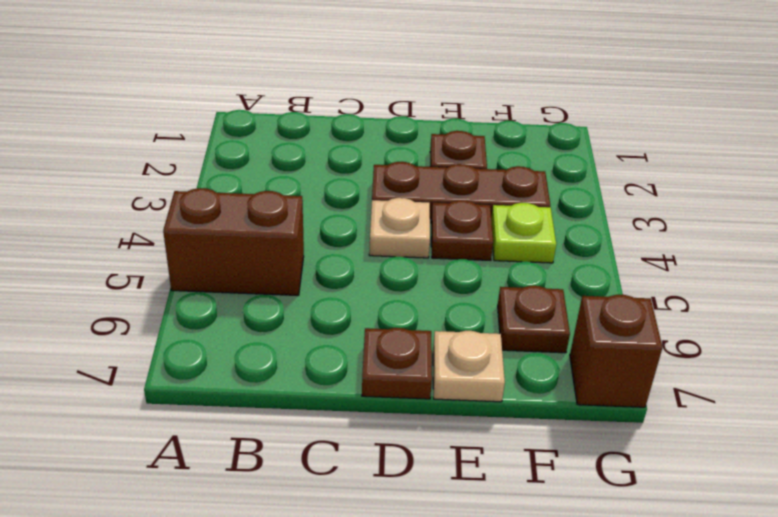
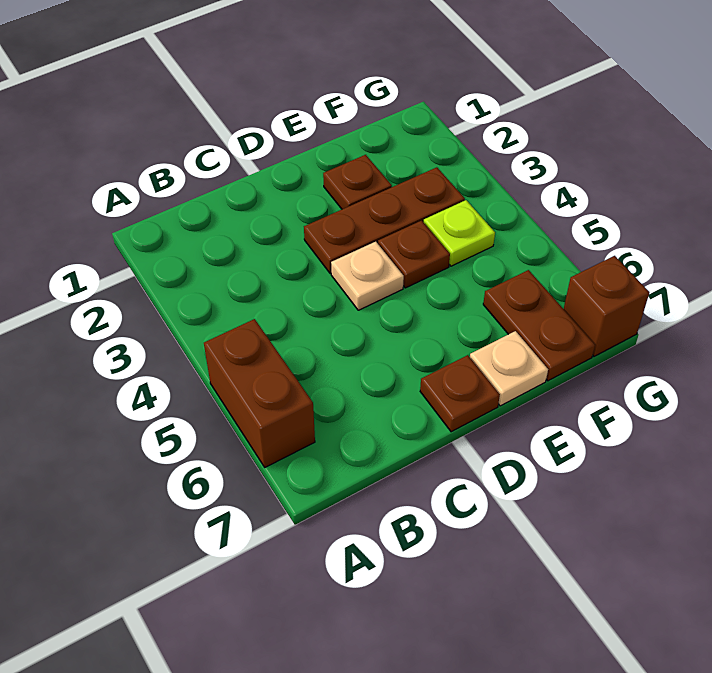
brown 1x2 brick [163,188,304,295] -> brown 1x2 brick turned to [204,319,315,467]
brown 1x1 plate [498,286,570,353] -> brown 1x2 plate [483,270,595,381]

